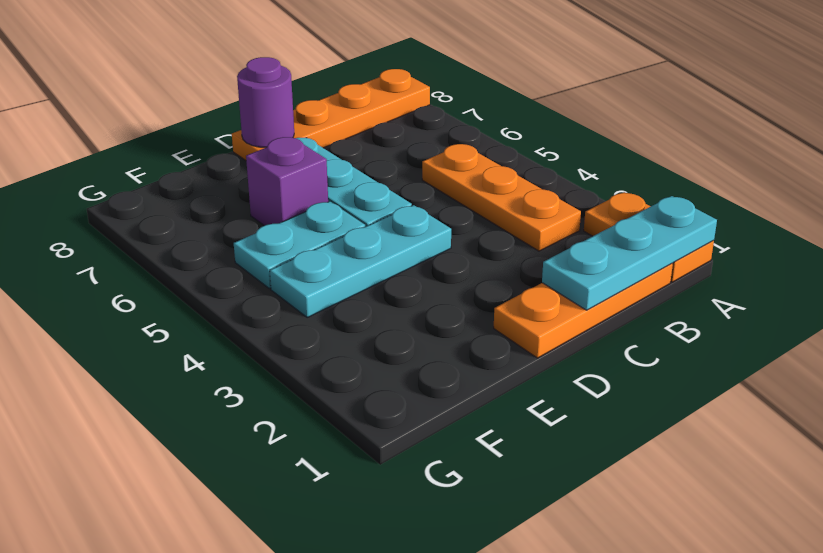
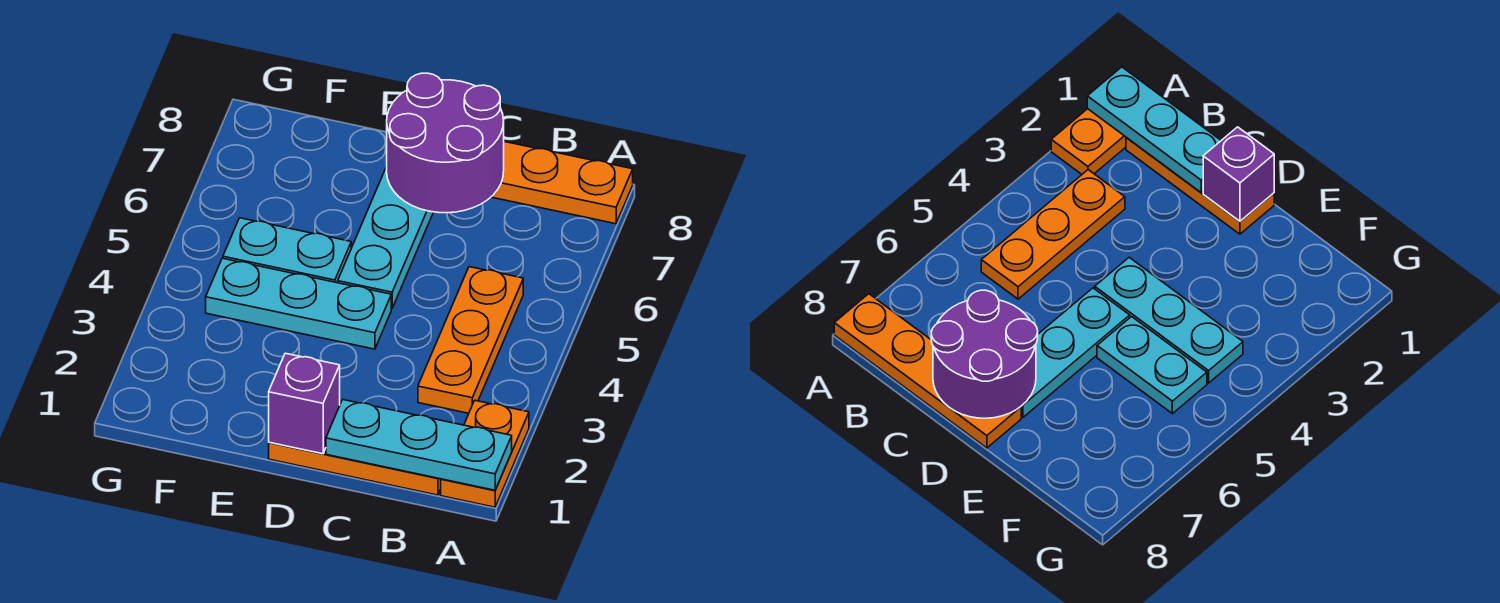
purple 1x1 round brick [237,57,294,147] -> purple 2x2 round brick [387,73,504,213]
purple 1x1 brick [246,137,328,226] -> purple 1x1 brick moved to [269,353,340,454]

